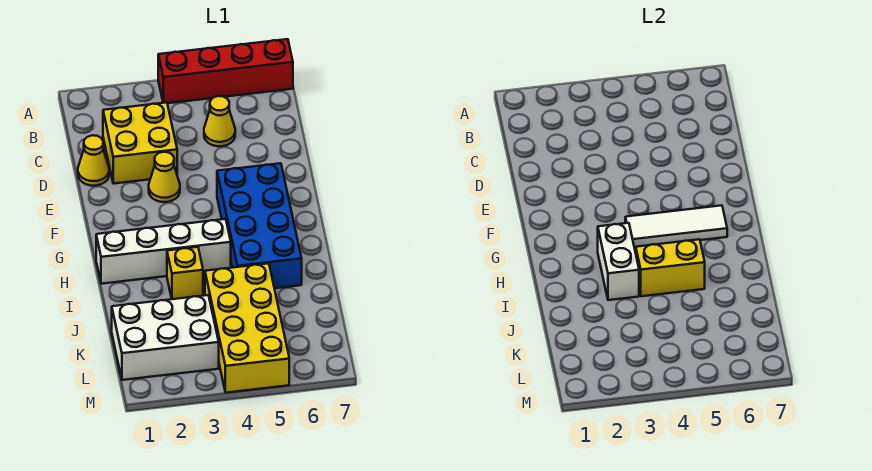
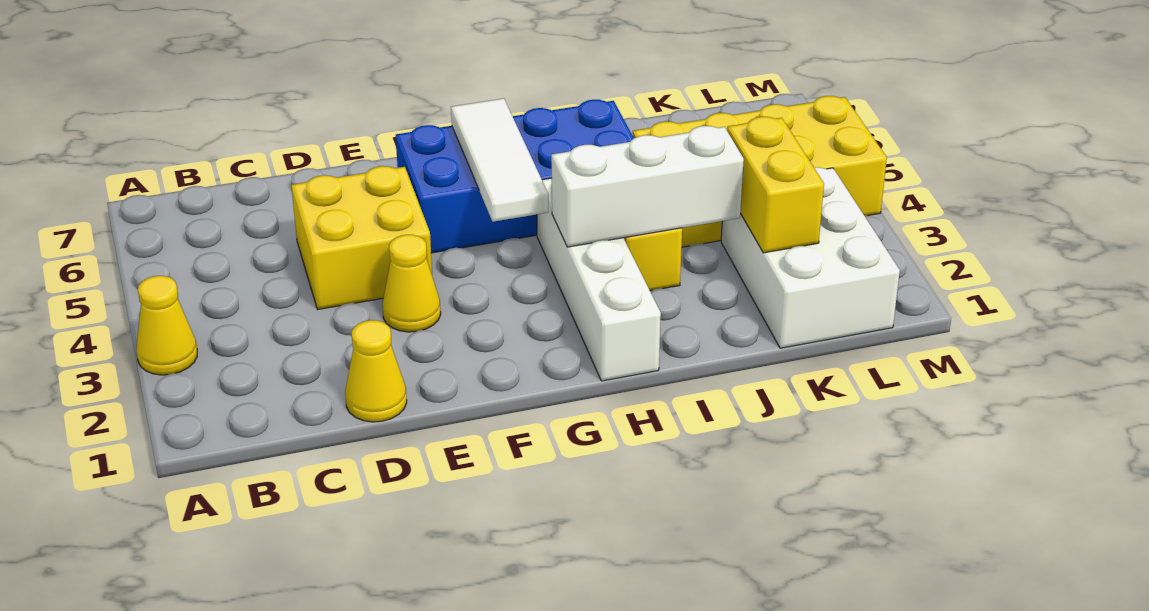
red 1x4 brick [158,39,293,103] -> none
yellow 2x2 brick [103,103,177,184] -> yellow 2x2 brick moved to [291,166,432,309]
yellow 1x1 cone [204,96,235,146] -> yellow 1x1 cone moved to [136,276,197,375]
white 1x2 brick [598,223,639,300] -> white 1x3 brick [551,126,744,247]
yellow 1x2 brick [636,239,705,296] -> yellow 1x2 brick moved to [727,117,824,253]

